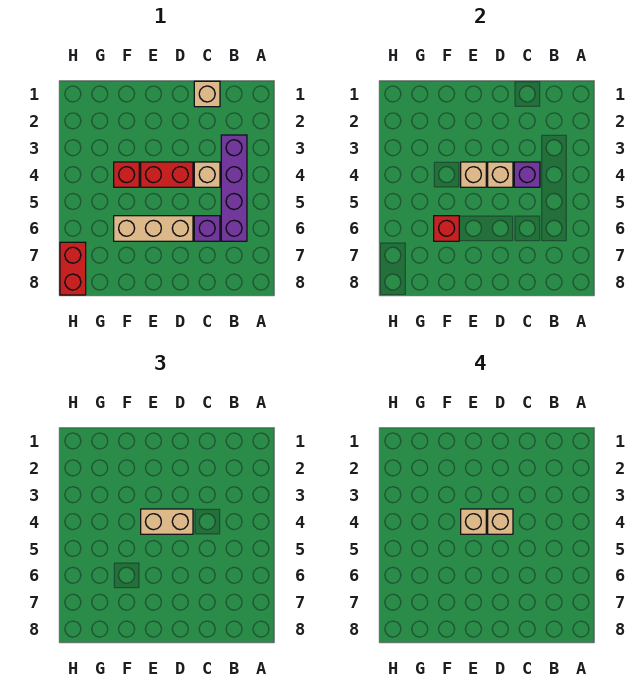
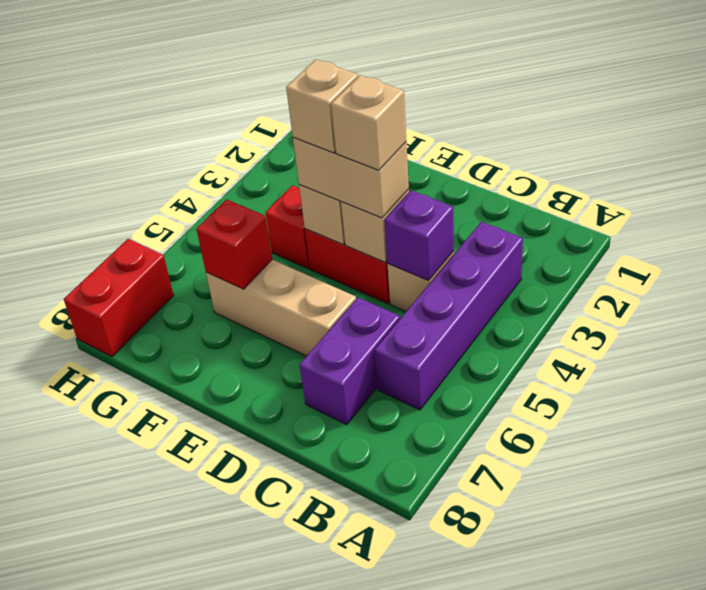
tan 1x1 brick [194,81,220,107] -> none
purple 1x1 brick [194,216,220,241] -> purple 1x2 brick [300,298,400,425]

